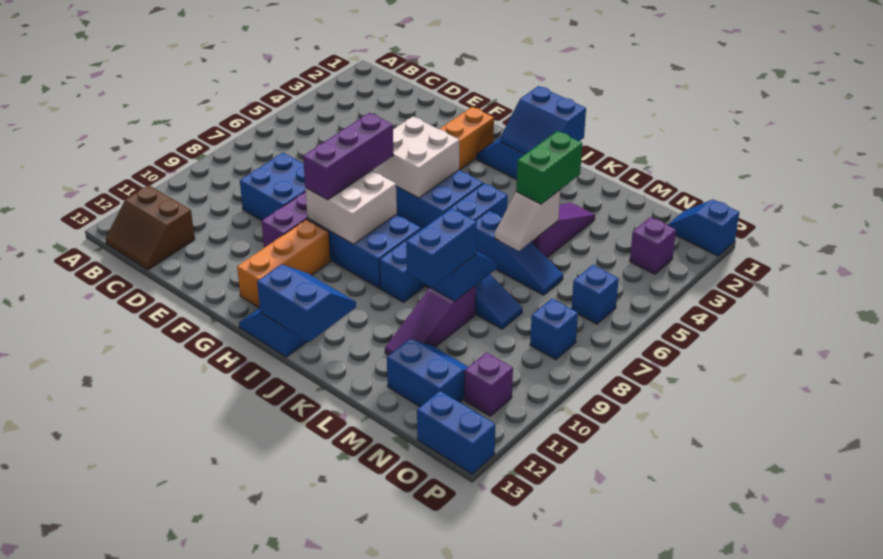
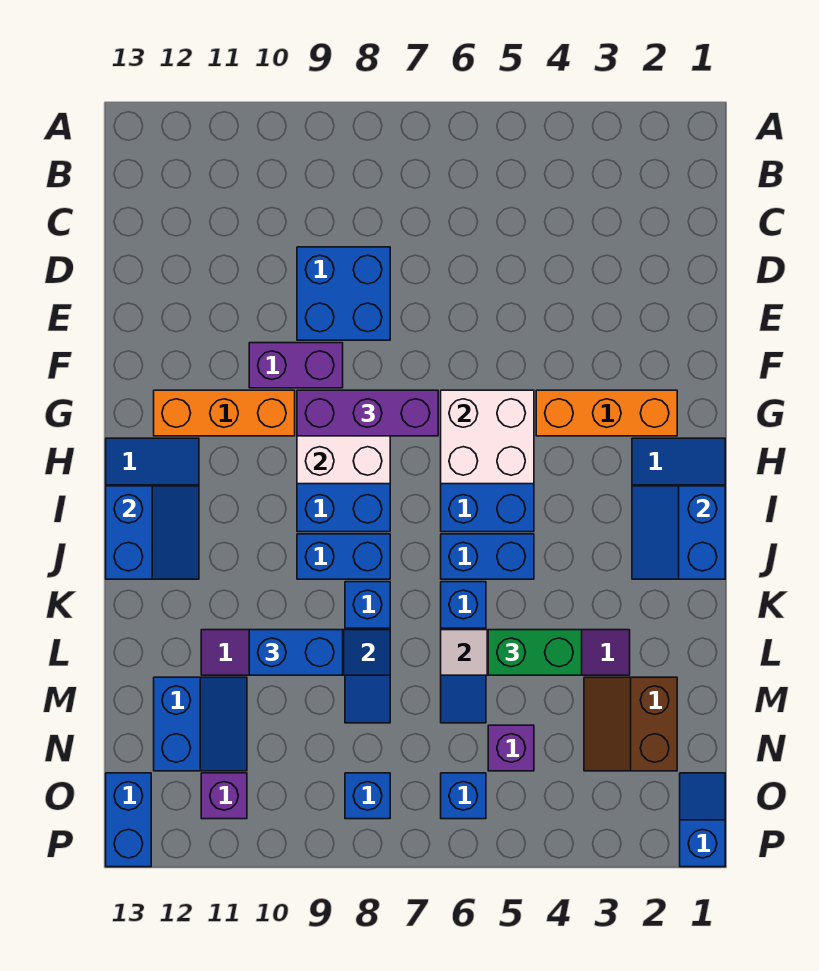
brown 2x2 slope [106,185,195,270] -> brown 2x2 slope moved to [584,677,677,771]
purple 1x1 brick [630,217,676,274] -> purple 1x1 brick moved to [488,725,534,771]

